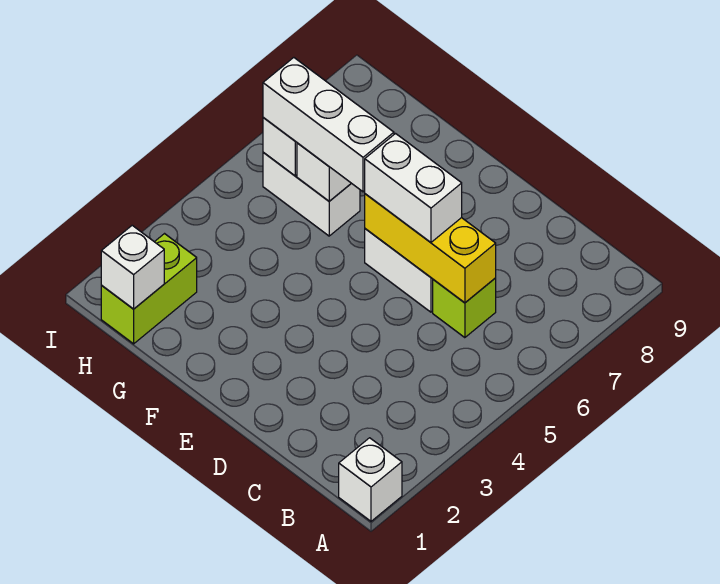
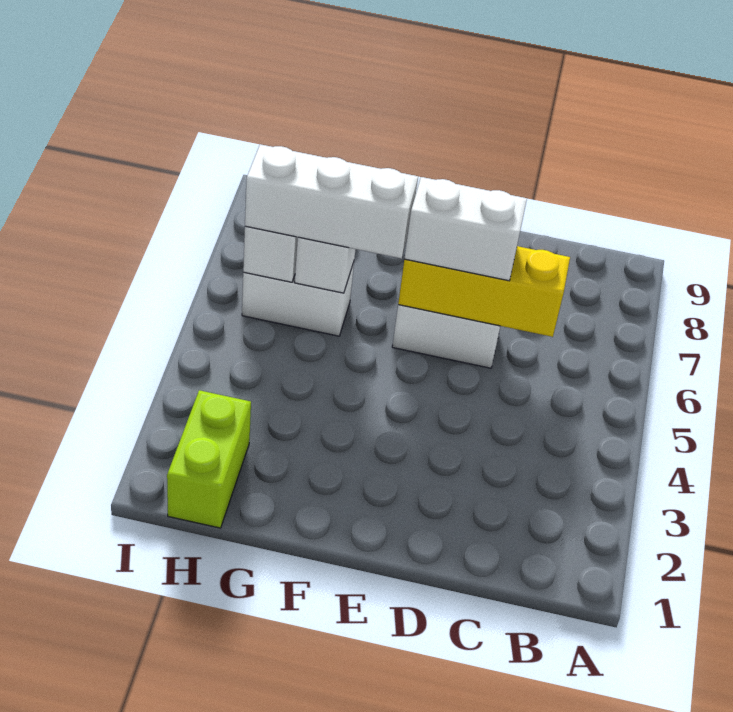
white 1x1 brick [339,438,402,521] -> none
lime 1x1 brick [433,278,496,338] -> none
white 1x1 brick [101,225,164,309] -> none

